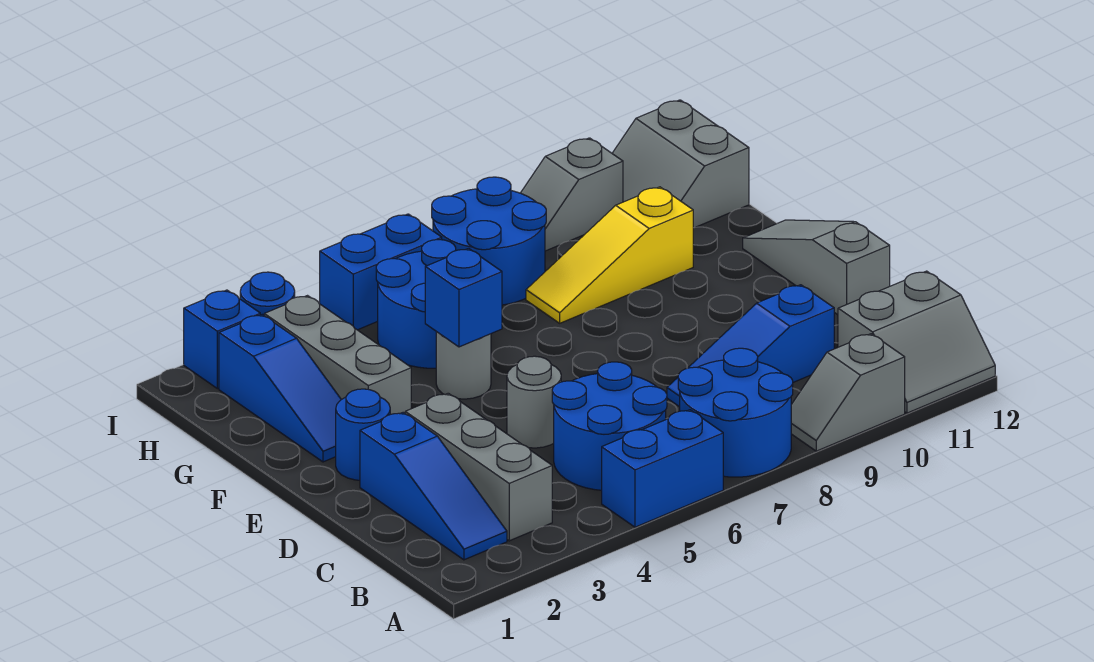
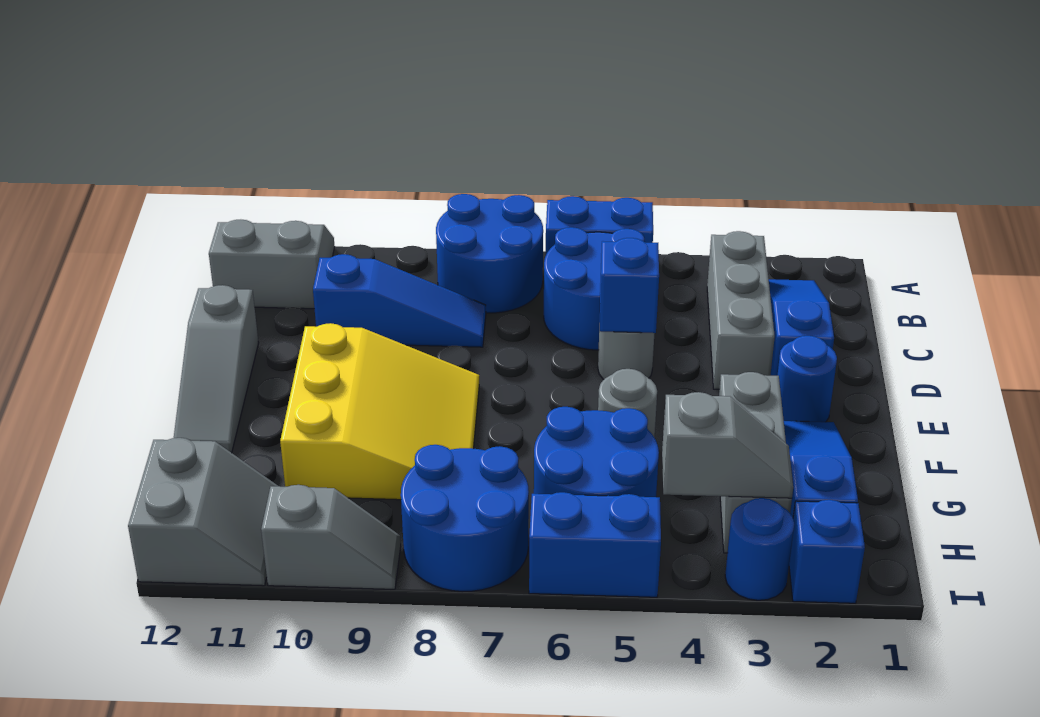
grey 1x2 slope [791,334,905,451] -> grey 1x2 slope moved to [662,392,793,498]
blue 1x1 brick [425,248,502,347] -> blue 1x1 brick moved to [600,238,659,333]
yellow 1x3 slope [526,187,693,323] -> yellow 3x3 slope [280,323,479,500]

